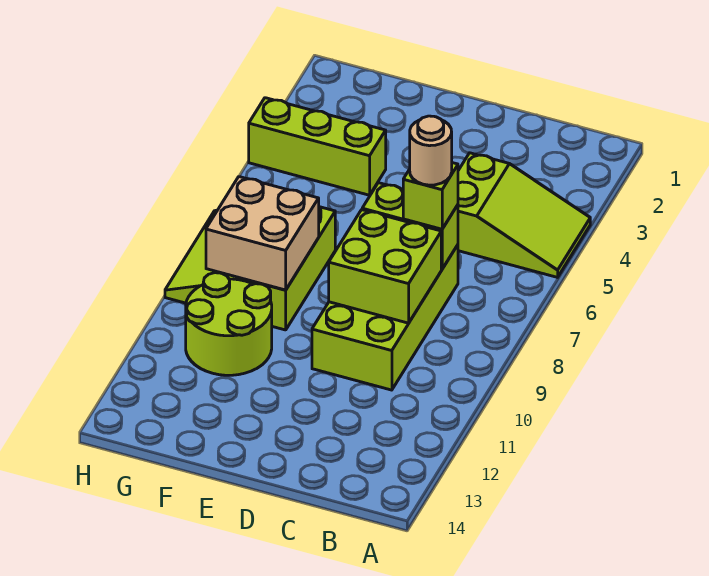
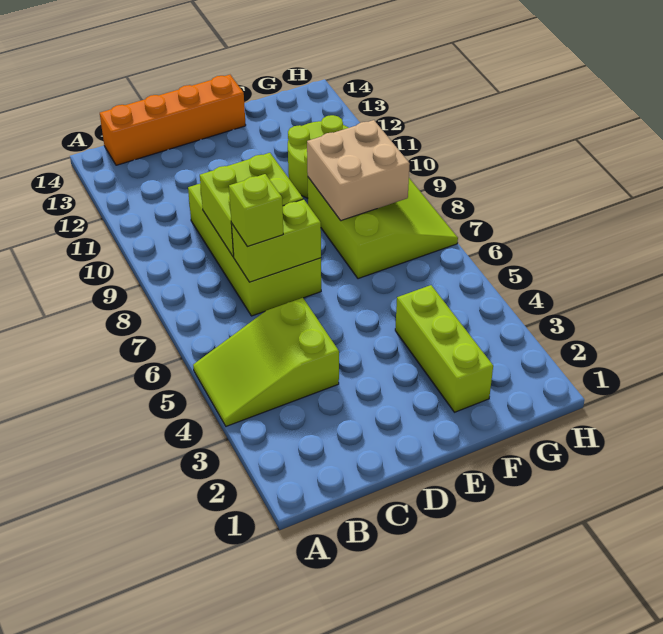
none -> orange 1x4 brick [100,75,246,165]
tan 1x1 round brick [410,116,452,185] -> none
lime 1x3 brick [249,98,386,195] -> lime 1x3 brick turned to [395,285,493,412]

